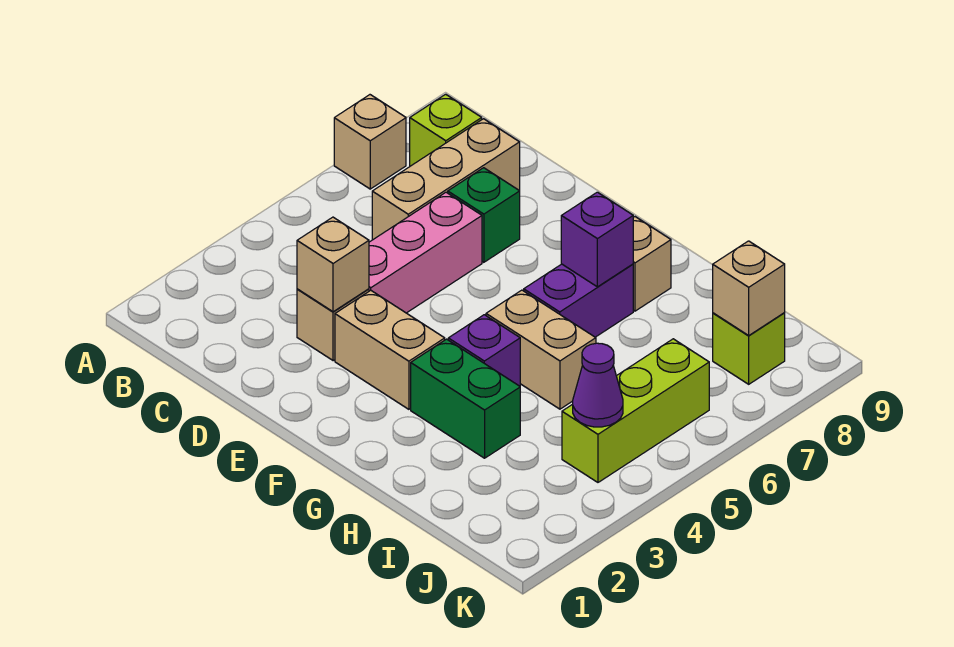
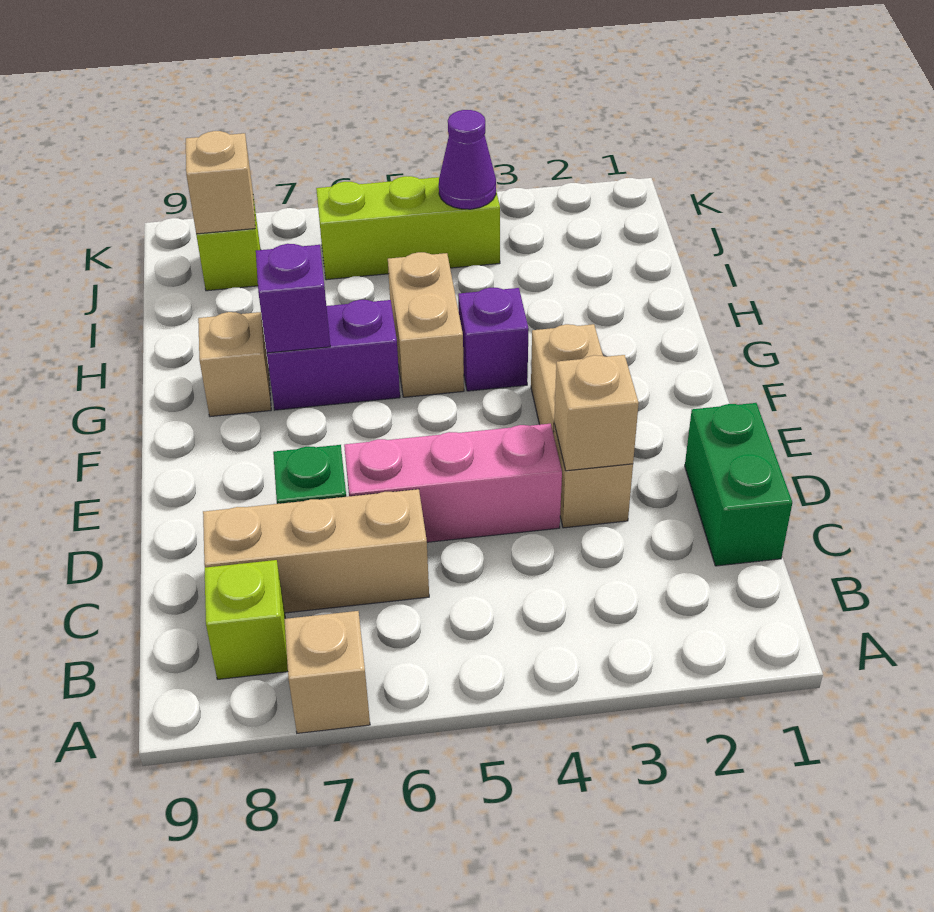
green 1x2 brick [411,339,520,458] -> green 1x2 brick moved to [685,403,792,566]

